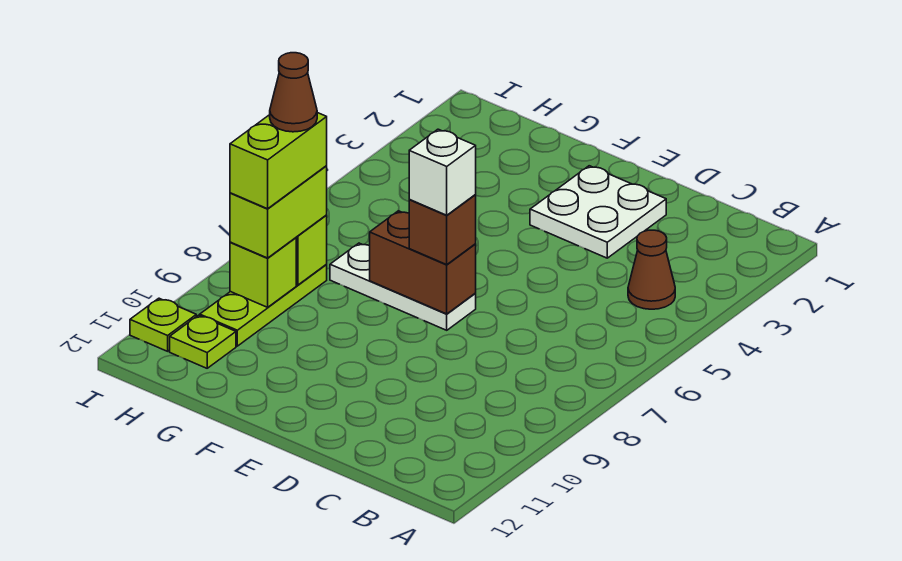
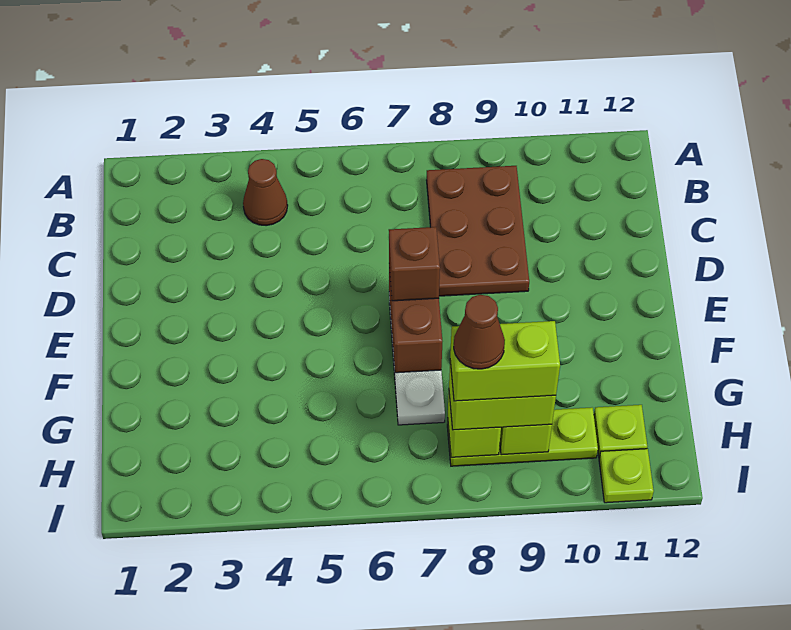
none -> brown 2x3 plate [427,166,529,296]
white 2x2 plate [530,166,666,258] -> none
white 1x1 brick [409,129,476,215] -> none

